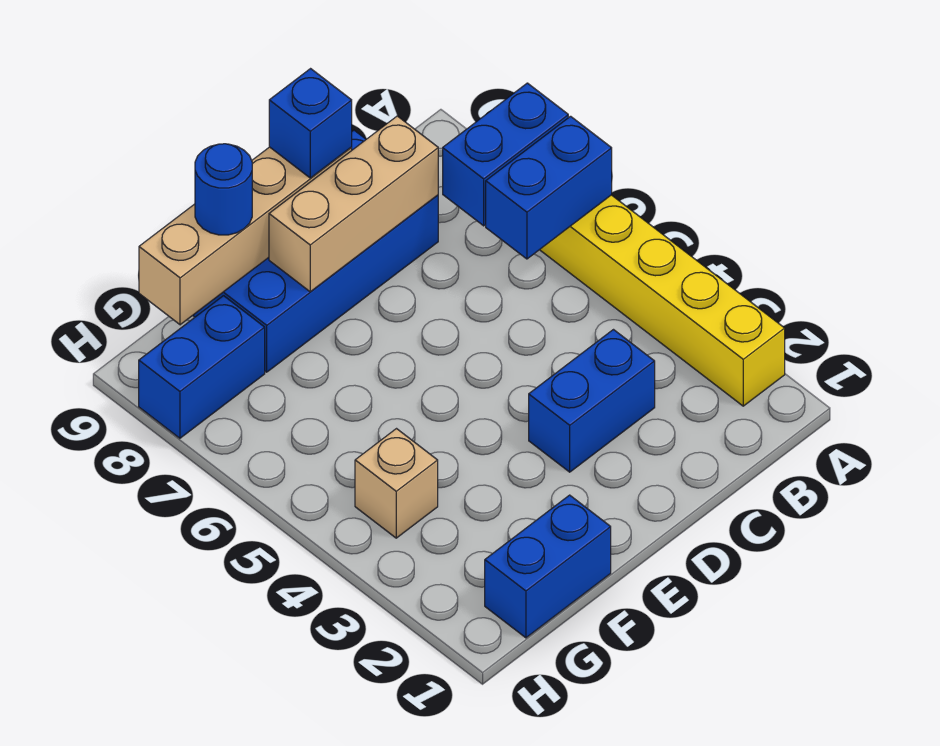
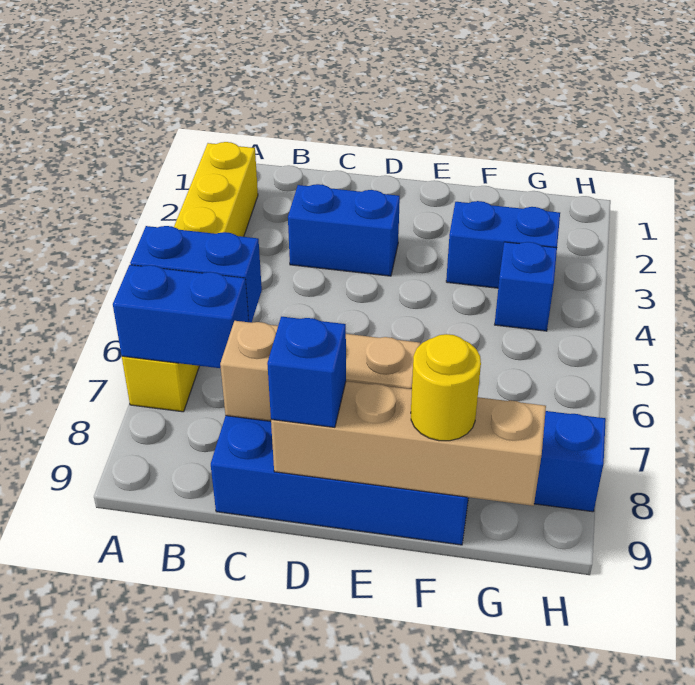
blue 1x2 brick [485,495,611,638] -> blue 1x2 brick moved to [446,201,560,288]
blue 1x1 round brick [195,144,252,235] -> yellow 1x1 round brick [411,334,481,441]
tan 1x1 brick [355,429,438,538] -> blue 1x1 brick [495,242,557,331]

